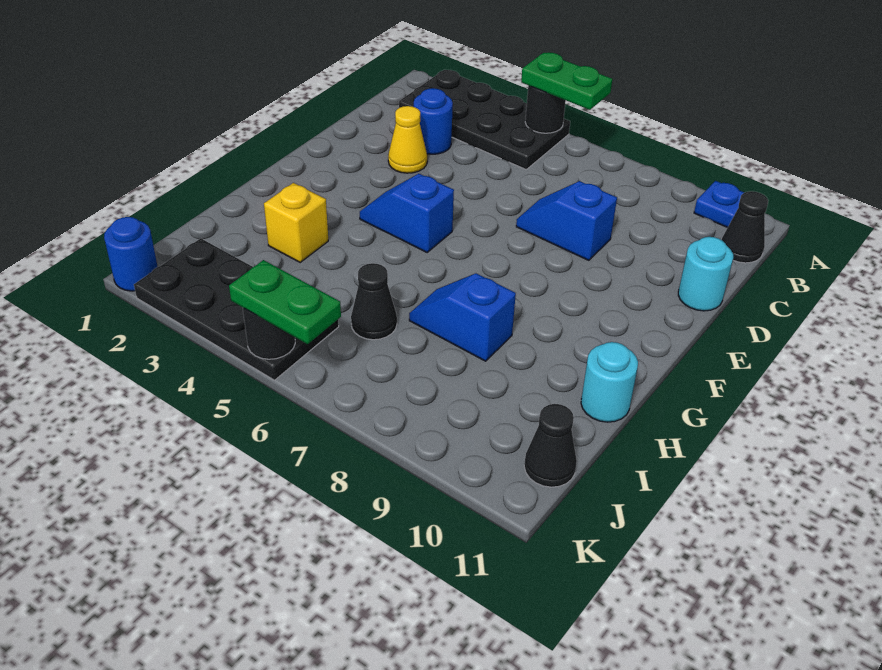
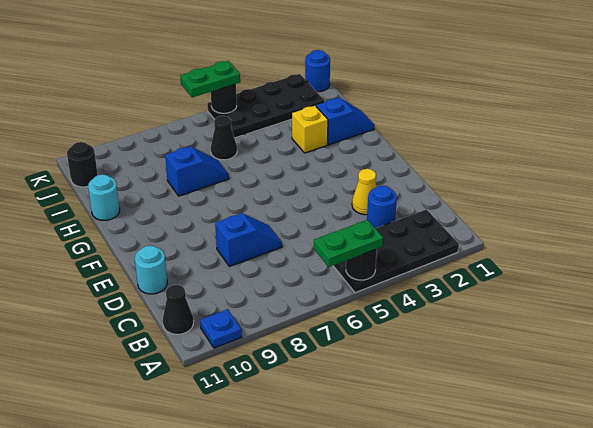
blue 1x2 slope [360,174,454,252] -> blue 1x2 slope moved to [316,98,375,145]
black 1x1 cone [524,404,577,487] -> black 1x1 round brick [67,142,98,187]

